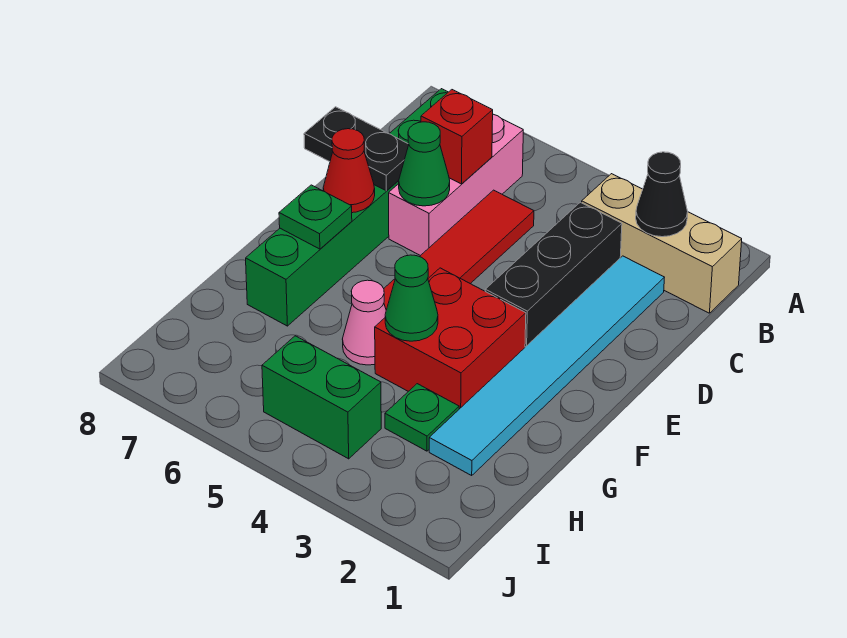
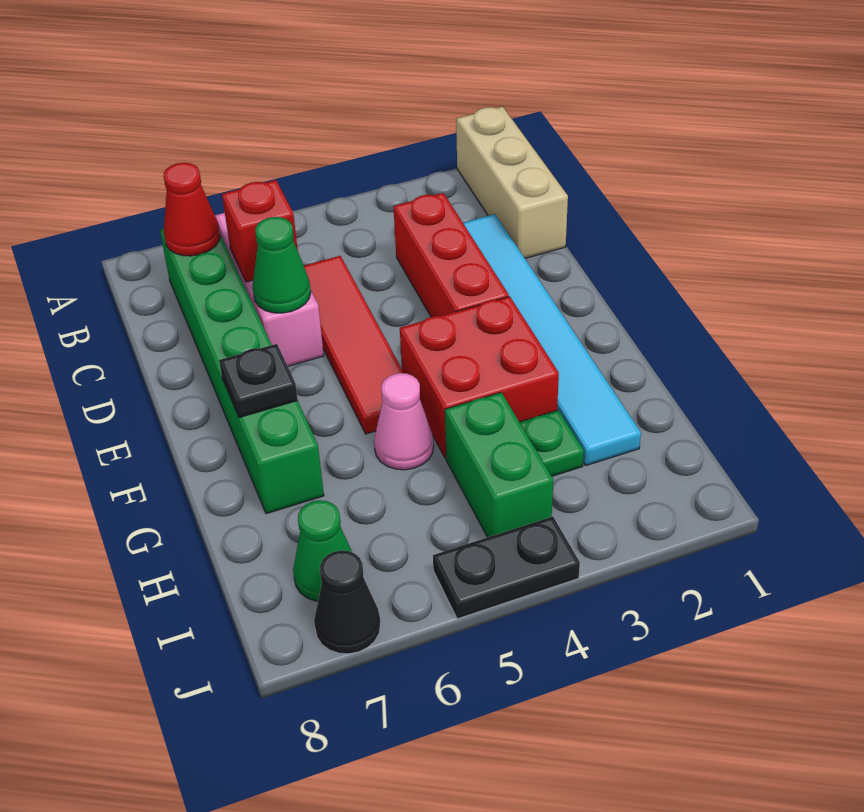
tan 1x3 brick [582,174,742,313] -> tan 1x3 brick turned to [456,107,568,258]
black 1x1 cone [636,152,688,237] -> black 1x1 cone moved to [314,550,380,654]
black 1x3 brick [485,202,622,347] -> red 1x3 brick [393,193,509,317]
black 1x2 plate [304,107,409,191] -> black 1x2 plate moved to [433,516,580,619]
red 1x1 cone [323,129,375,213] -> red 1x1 cone moved to [164,163,220,256]
green 1x1 plate [279,185,352,249] -> black 1x1 plate [219,344,298,418]
green 1x1 cone [385,255,438,341] -> green 1x1 cone moved to [293,500,352,601]
green 1x2 brick [262,336,381,459] -> green 1x2 brick turned to [445,392,553,537]

